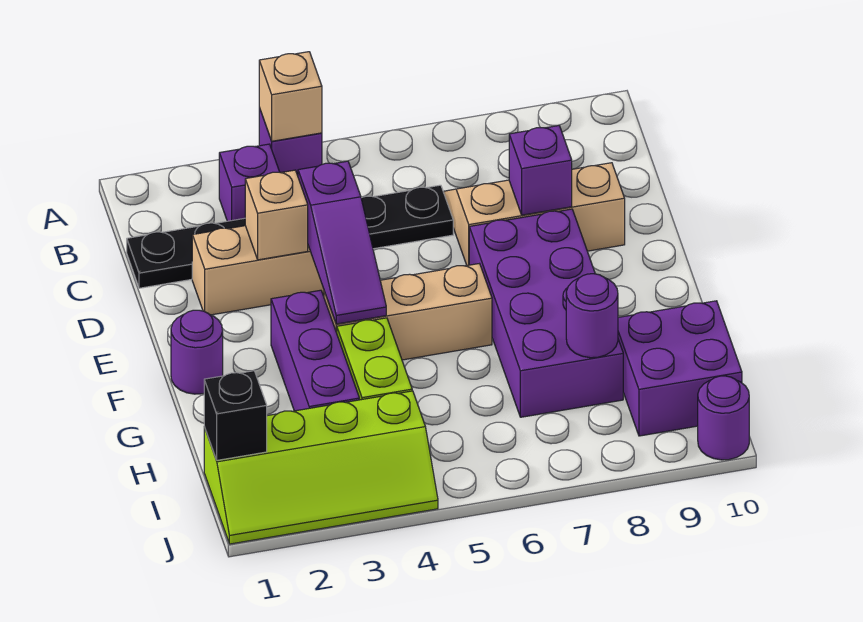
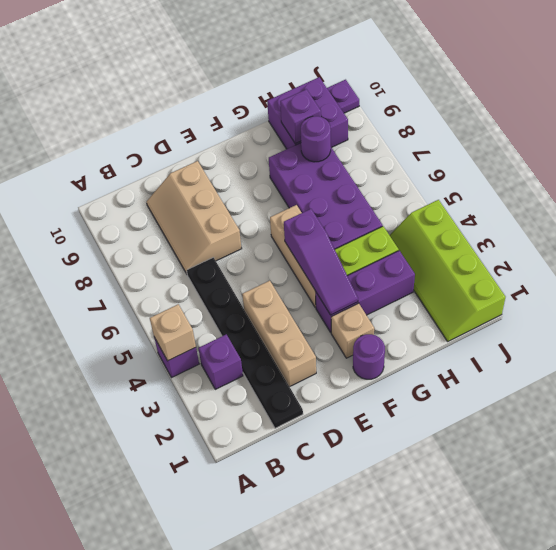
tan 1x1 brick [245,170,308,260] -> tan 1x1 brick moved to [331,303,374,358]
purple 1x3 slope [298,161,386,324] -> purple 1x3 slope turned to [284,209,358,315]
purple 1x1 brick [509,125,572,215] -> purple 1x1 brick moved to [280,89,321,144]
purple 2x4 brick [469,209,623,417] -> purple 2x4 brick turned to [269,143,383,249]
lime 2x4 slope [204,391,438,544] -> lime 2x4 slope turned to [390,200,506,341]
black 1x1 brick [204,371,267,460] -> none
purple 1x1 round brick [698,376,749,460] -> purple 1x1 plate [327,80,359,113]

